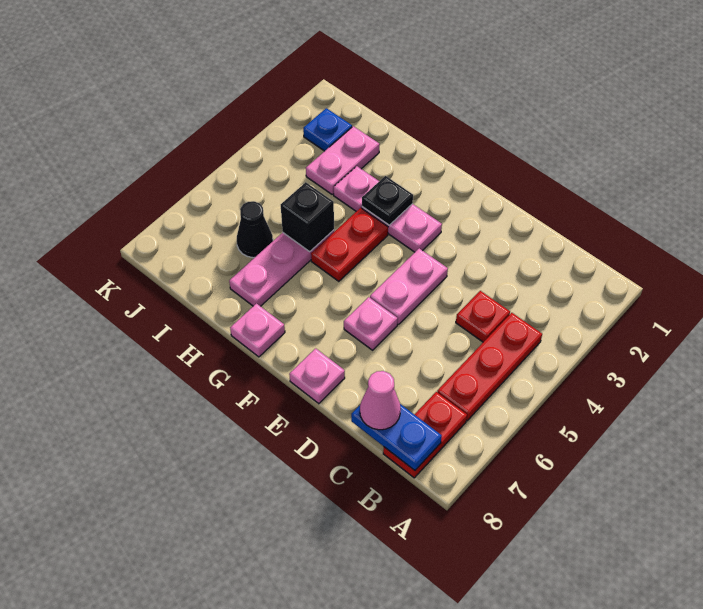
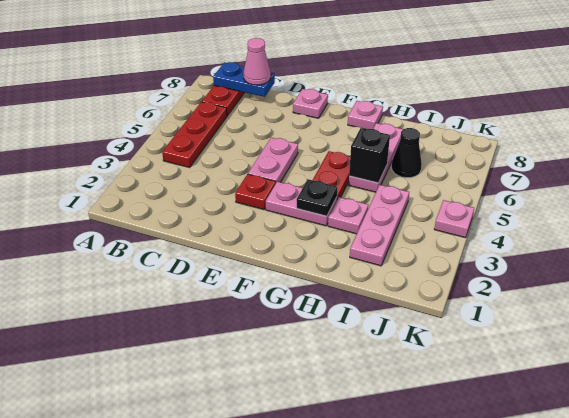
red 1x1 plate [456,291,510,342] -> red 1x1 plate moved to [235,174,276,210]
pink 1x1 plate [344,297,398,350] -> pink 1x1 plate moved to [434,200,474,238]
pink 1x2 plate [306,126,380,194] -> pink 1x3 plate [350,185,409,266]
blue 1x1 plate [303,108,352,151] -> none

